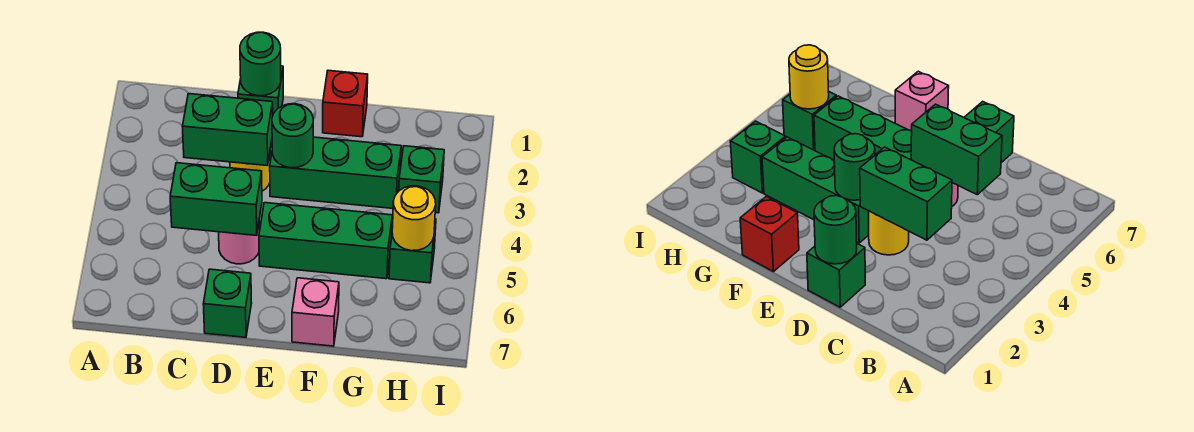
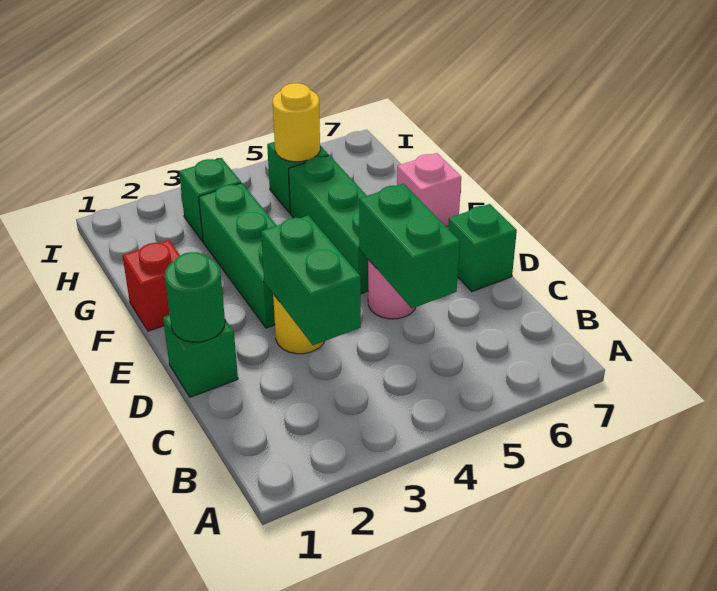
green 1x1 round brick [272,104,313,168] -> none

